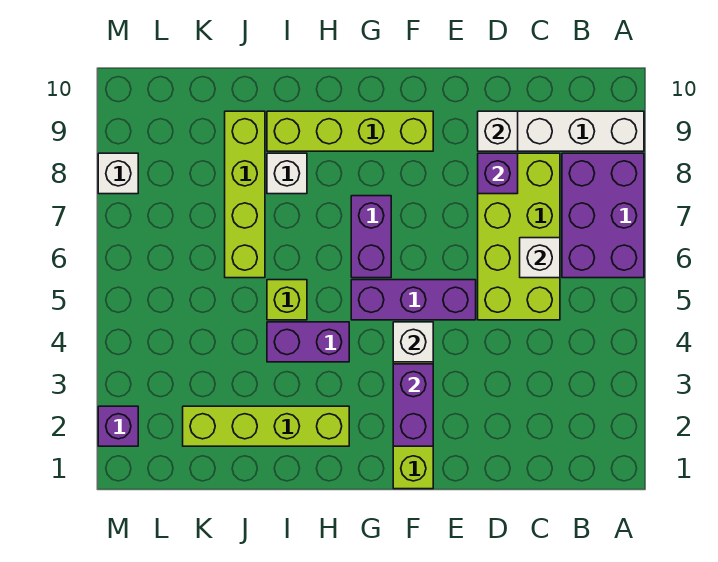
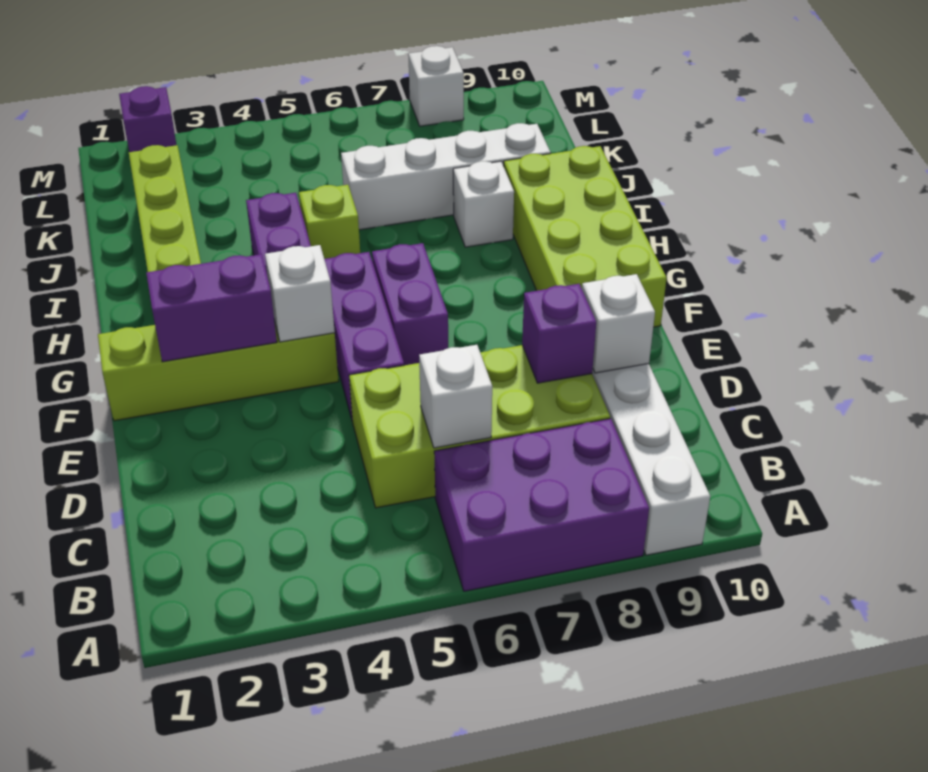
lime 1x4 brick [267,111,433,151] -> lime 2x4 brick [504,146,667,327]
purple 1x2 brick [351,196,391,278] -> purple 1x2 brick turned to [372,243,448,365]
lime 1x4 brick [225,111,265,278] -> white 1x4 brick [341,123,551,230]

